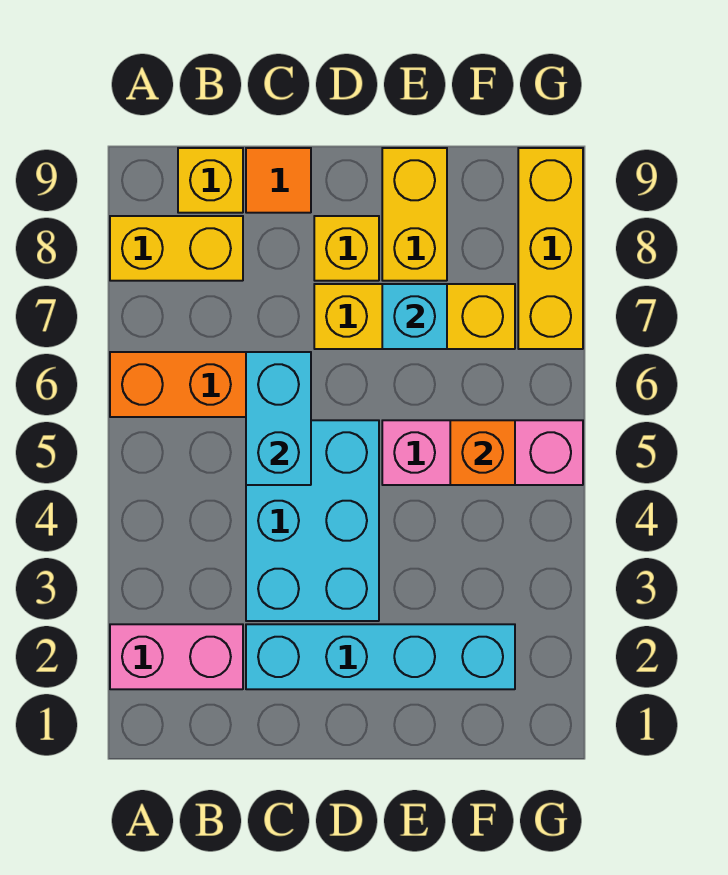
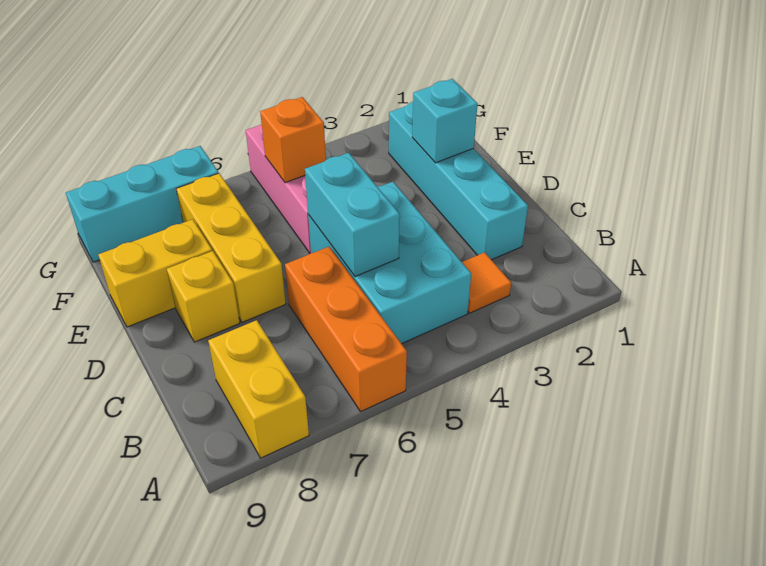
pink 1x2 brick [110,624,243,689] -> none
yellow 1x1 brick [178,148,243,213] -> none
cyan 2x3 brick [246,420,379,621] -> cyan 2x3 brick turned to [308,182,471,344]
cyan 1x2 brick [246,352,311,485] -> cyan 1x2 brick turned to [305,153,400,277]
orange 1x1 tile [246,148,311,213] -> orange 1x1 tile moved to [462,252,511,313]
cyan 1x1 brick [382,284,447,349] -> cyan 1x1 brick moved to [412,79,477,163]
yellow 1x3 brick [518,148,583,349] -> cyan 1x3 brick [66,146,218,262]

